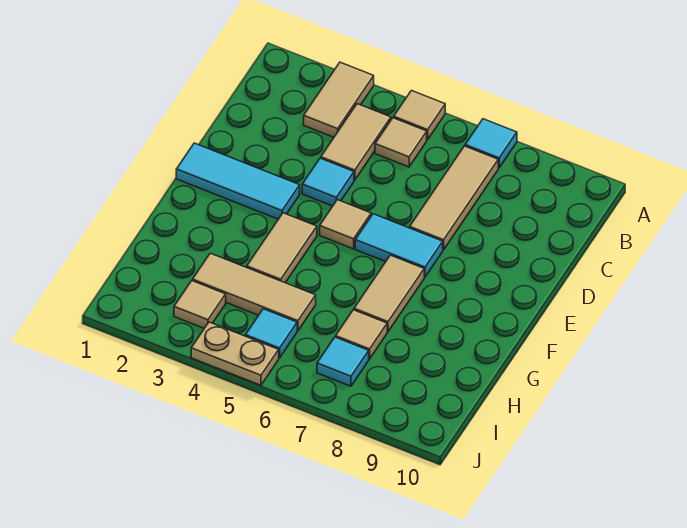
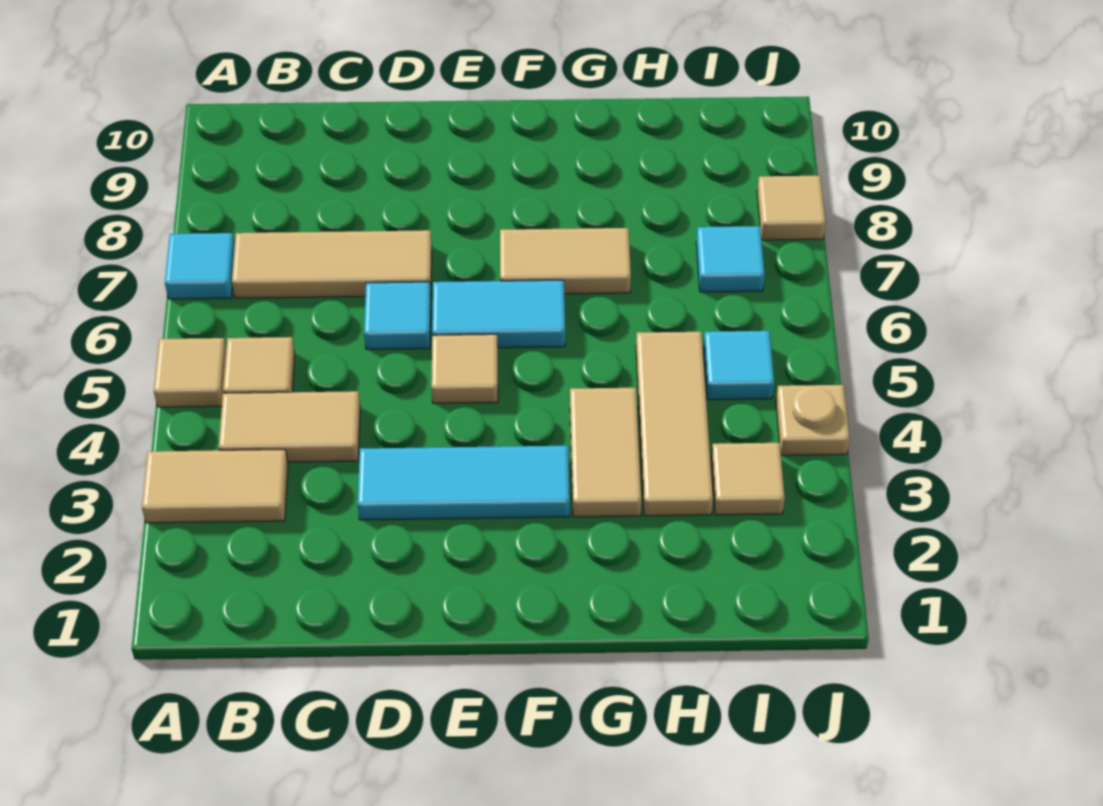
cyan 1x1 tile [302,158,354,206] -> cyan 1x1 tile moved to [364,282,431,349]
cyan 1x3 tile [176,143,300,219] -> cyan 1x3 tile turned to [358,446,570,520]
cyan 1x2 tile [355,214,443,277] -> cyan 1x2 tile turned to [432,280,565,348]
tan 1x2 tile [247,213,317,283] -> tan 1x2 tile turned to [570,388,641,517]
tan 1x1 tile [336,310,387,359] -> tan 1x1 tile moved to [757,176,826,240]
tan 1x2 plate [191,322,279,385] -> tan 1x1 plate [776,385,850,455]

